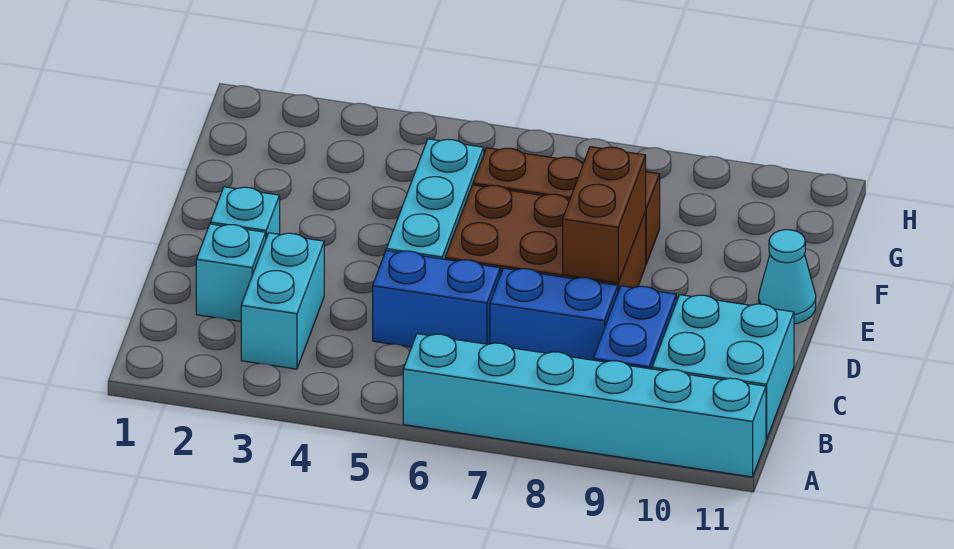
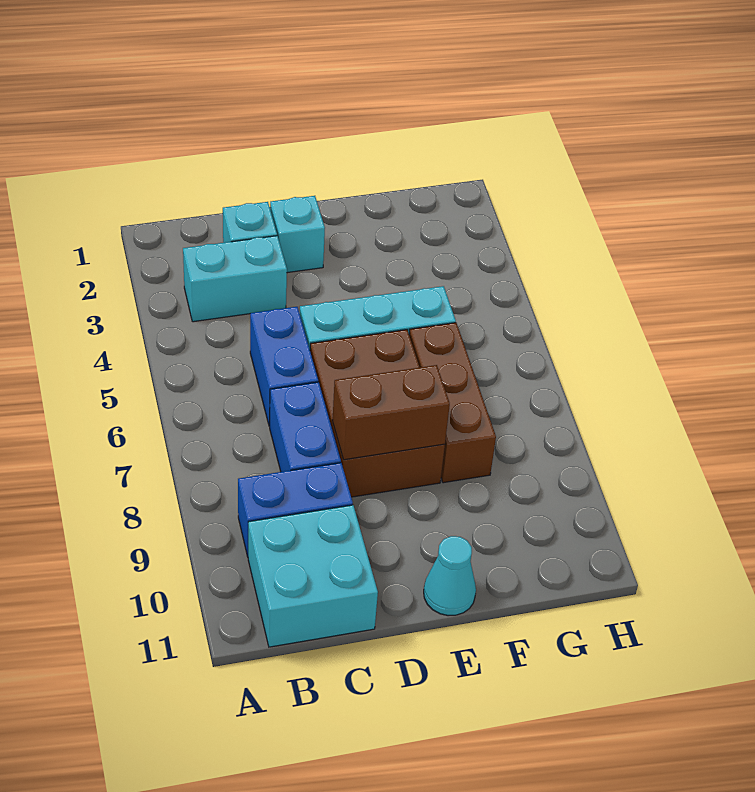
cyan 1x6 brick [403,334,766,477] -> none

